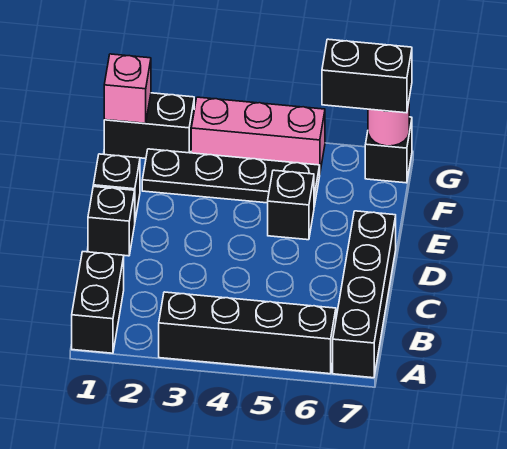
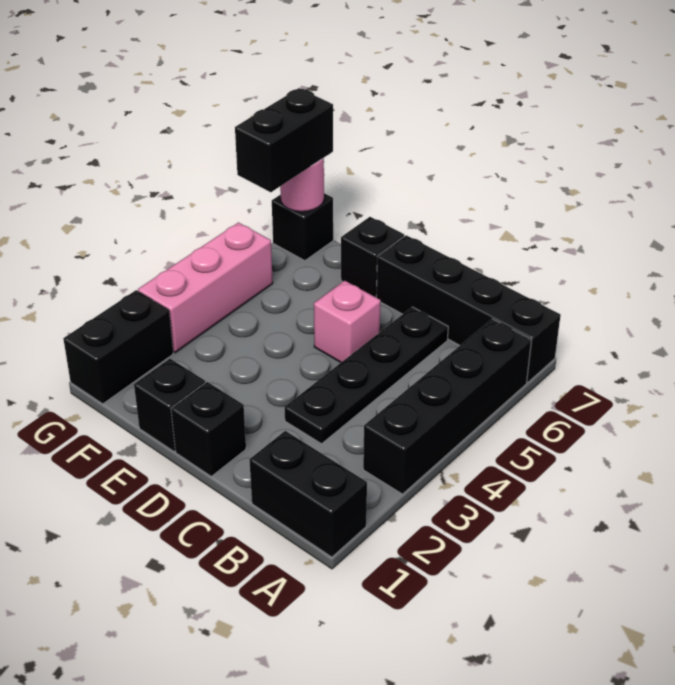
black 1x1 brick [268,170,314,240] -> black 1x1 brick moved to [341,217,404,297]
black 1x4 plate [142,149,320,206] -> black 1x4 plate moved to [284,307,448,444]
pink 1x1 brick [104,54,151,123] -> pink 1x1 brick moved to [314,281,381,362]

